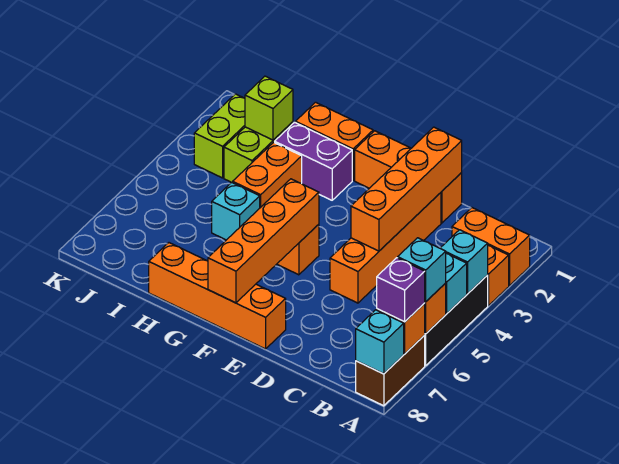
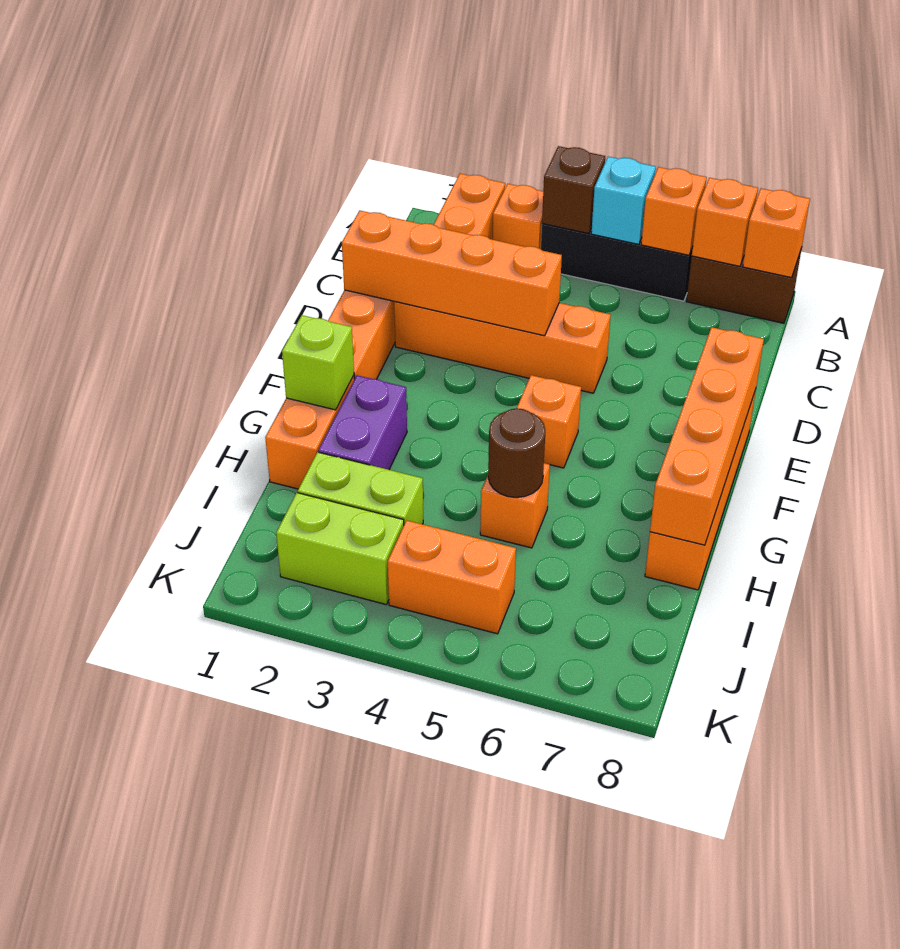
cyan 1x1 brick [440,230,488,294] -> brown 1x1 brick [542,146,605,234]
cyan 1x1 brick [398,238,446,302] -> none
purple 1x1 brick [377,258,425,322] -> none
cyan 1x1 brick [356,310,404,374] -> orange 1x1 brick [743,188,810,278]
orange 1x4 brick [208,179,319,303] -> orange 1x4 brick turned to [650,327,764,545]
orange 1x2 brick [233,142,302,208] -> orange 1x2 brick moved to [388,520,516,634]
cyan 1x1 brick [212,182,260,240] -> orange 1x1 brick [480,463,550,548]
none -> brown 1x1 round brick [488,408,545,497]
lime 1x1 brick [245,76,293,140] -> lime 1x1 brick moved to [282,315,354,410]

